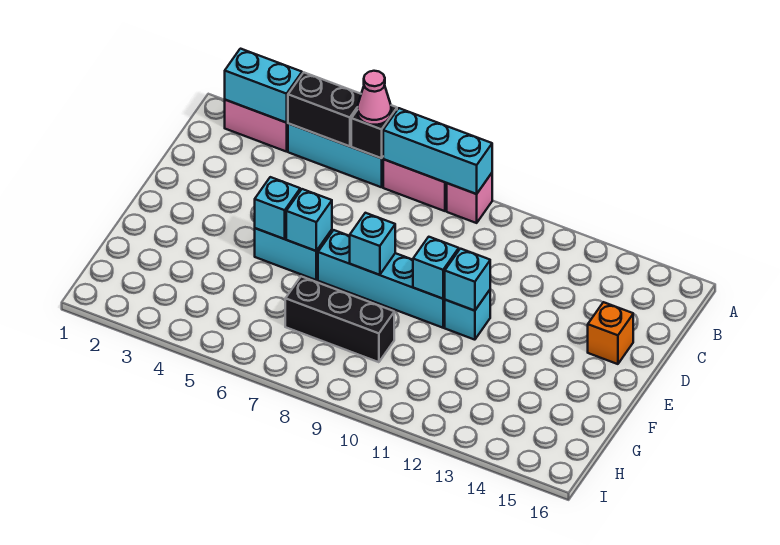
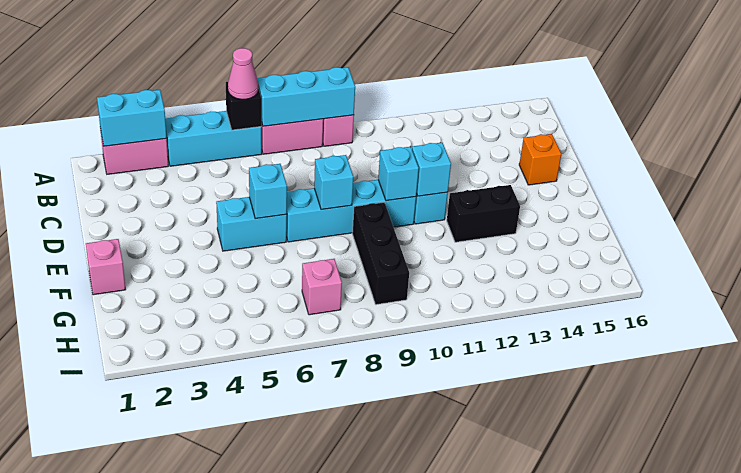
black 1x2 brick [288,73,361,146] -> black 1x2 brick moved to [447,185,520,242]
cyan 1x1 brick [255,177,300,239] -> none
none -> pink 1x1 brick [86,239,126,295]
black 1x3 brick [285,276,394,362] -> black 1x3 brick turned to [352,202,409,305]
none -> pink 1x1 brick [302,259,342,315]

